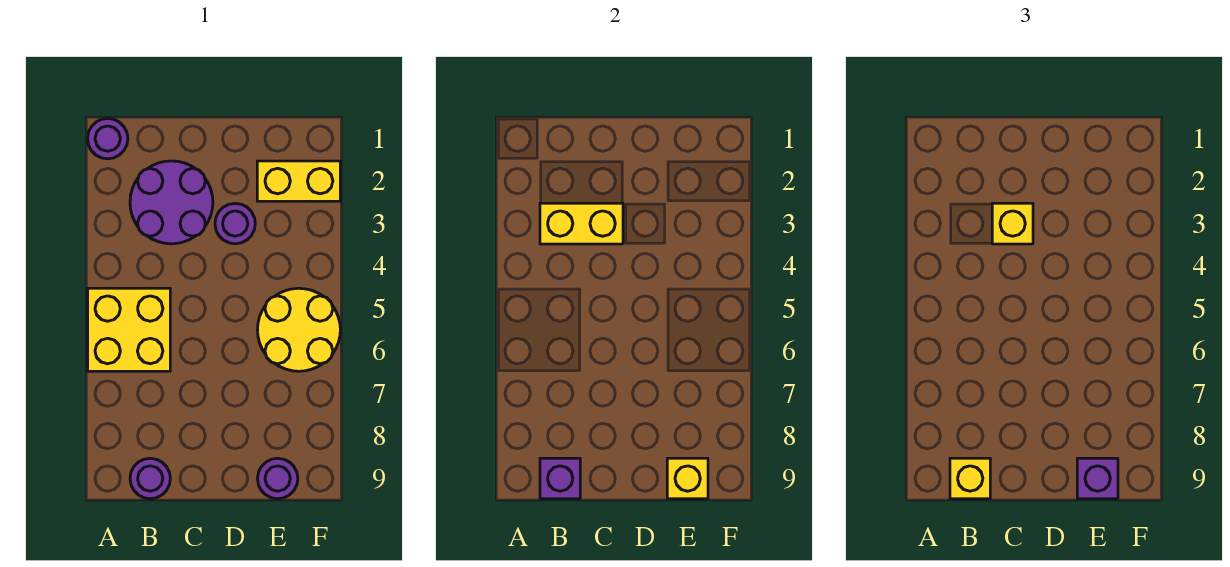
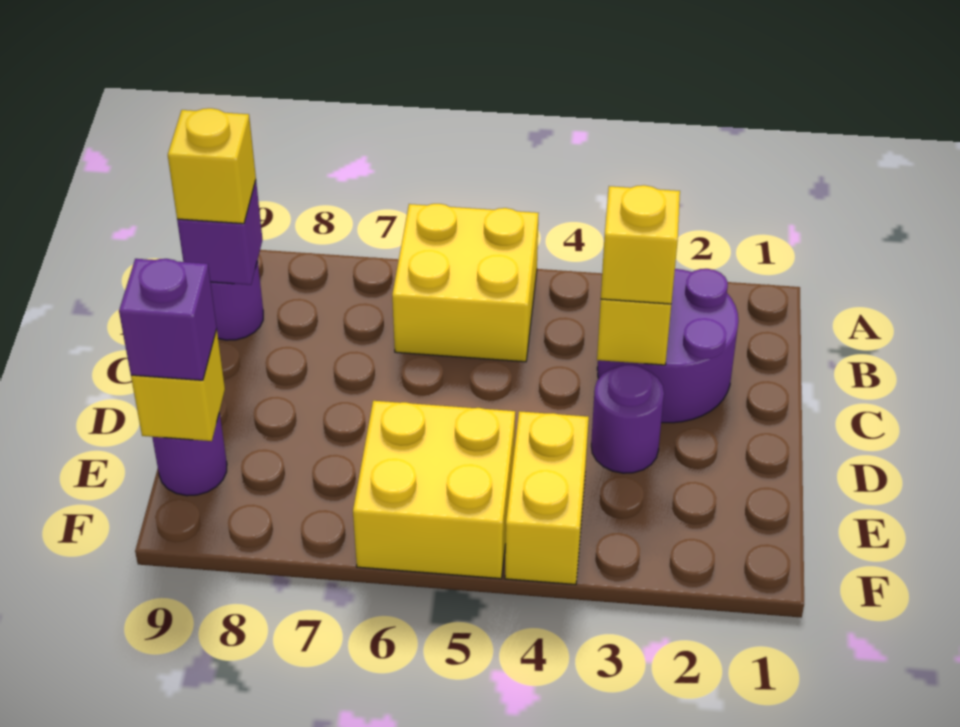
purple 1x1 round brick [88,118,128,159] -> none
yellow 1x2 brick [257,161,340,201] -> yellow 1x2 brick moved to [505,411,589,585]
yellow 2x2 round brick [258,288,340,371] -> yellow 2x2 brick [353,401,515,579]

